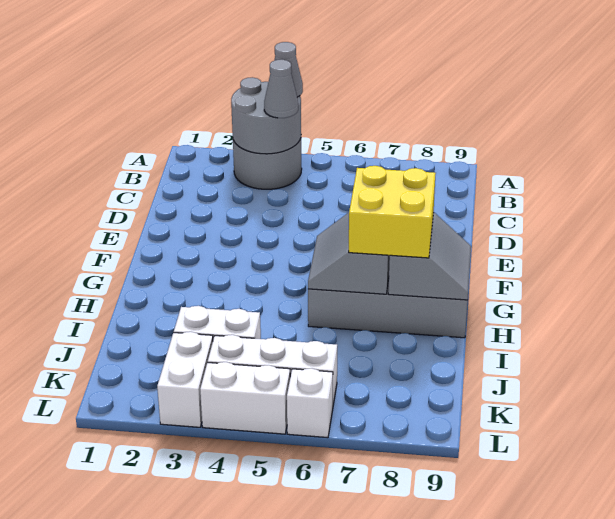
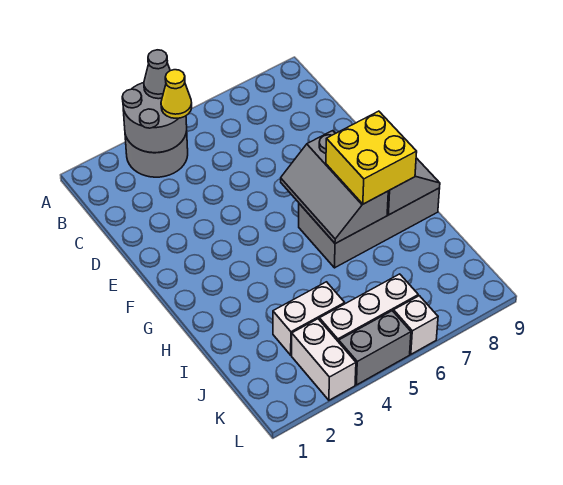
grey 1x1 cone [264,59,298,118] -> yellow 1x1 cone [161,70,192,118]
grey 2x2 slope [308,213,390,294] -> grey 2x3 slope [281,131,388,244]
white 1x2 brick [200,362,290,434] -> grey 1x2 brick [339,311,411,385]

